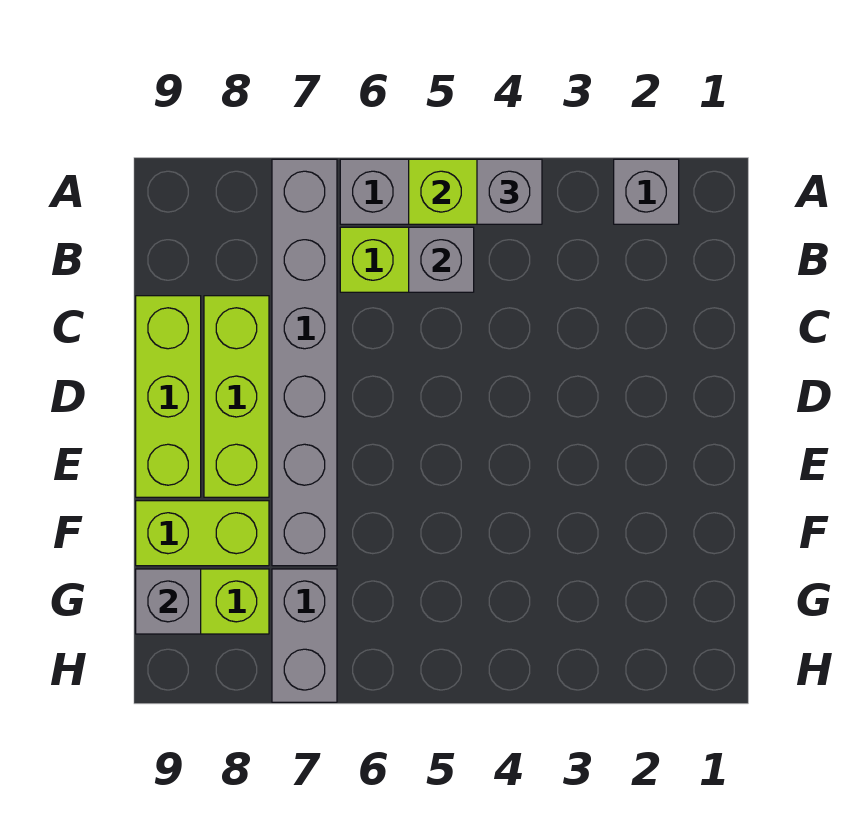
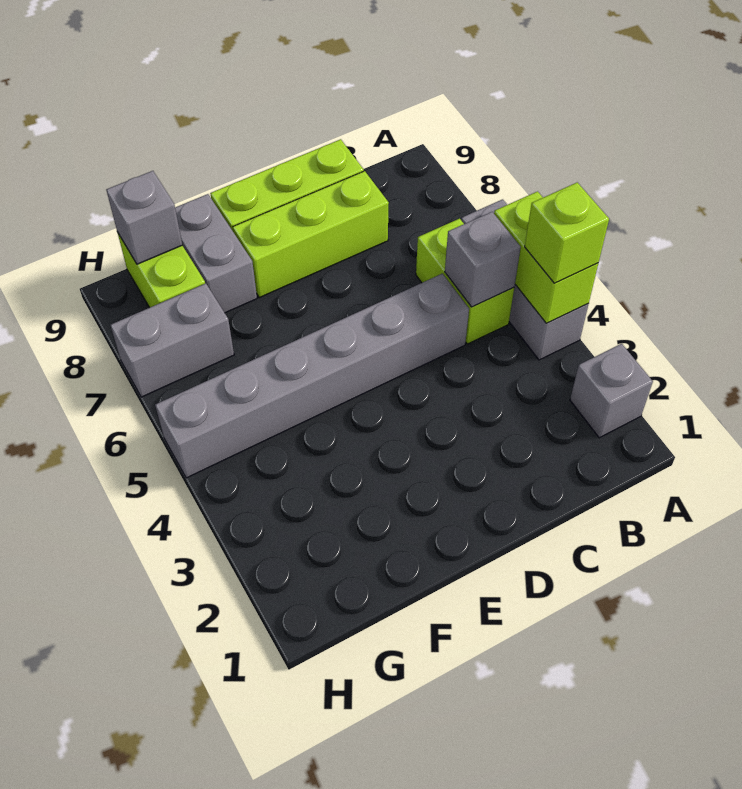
grey 1x1 brick [477,159,542,224] -> lime 1x1 brick [525,182,609,283]
grey 1x6 brick [272,159,337,566] -> grey 1x6 brick moved to [155,274,469,478]
lime 1x2 brick [136,501,269,566] -> grey 1x2 brick [175,194,257,313]

